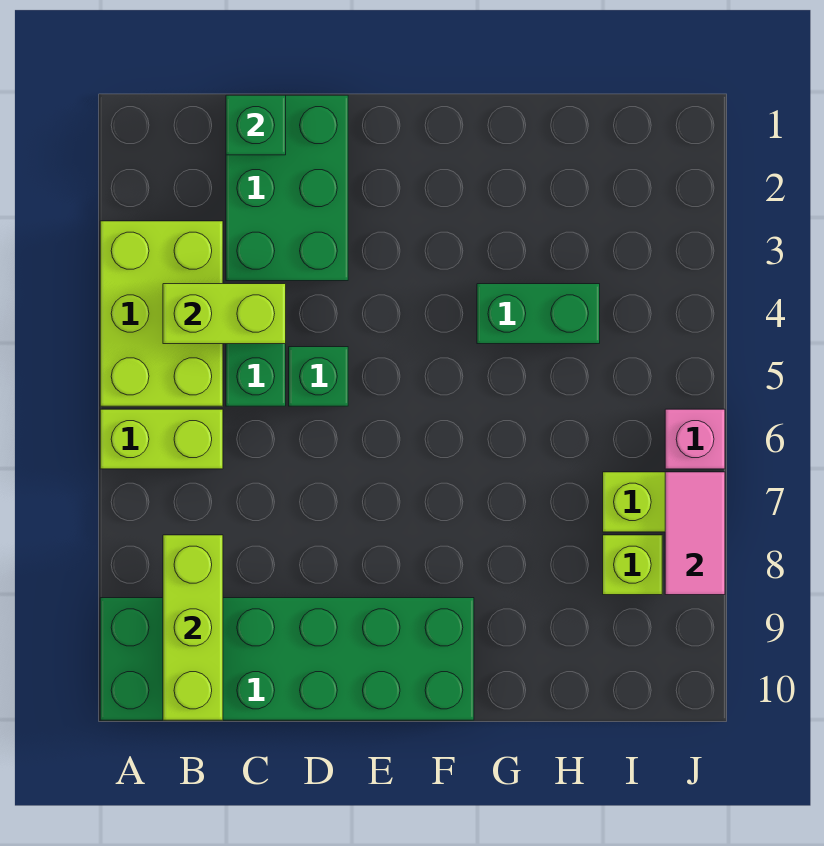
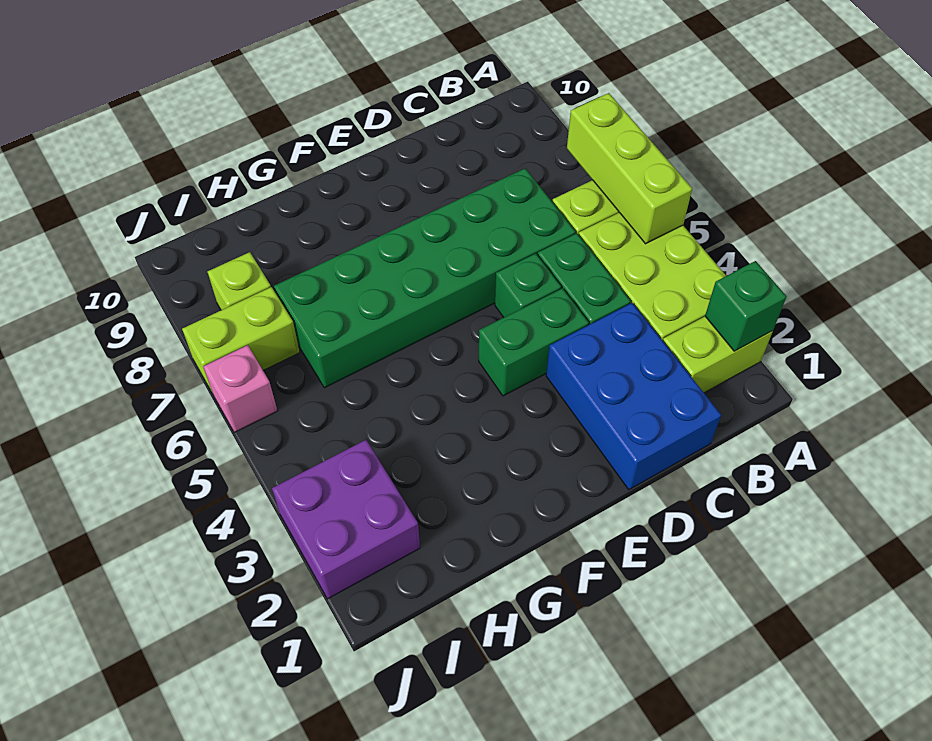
green 2x6 brick [100,598,474,720] -> green 2x6 brick moved to [274,168,576,388]
lime 1x2 brick [163,284,286,344] -> lime 1x2 brick moved to [663,317,773,393]
lime 1x3 brick [163,535,223,720] -> lime 1x3 brick moved to [567,93,692,244]
green 2x3 brick [226,95,348,281] -> blue 2x3 brick [546,303,721,490]
green 1x1 brick [226,95,286,155] -> green 1x1 brick moved to [705,261,787,351]
green 1x2 brick [477,284,600,344] -> green 1x2 brick moved to [479,288,589,396]
none -> purple 2x2 brick [272,440,420,599]
pink 1x2 tile [665,472,725,595] -> none

